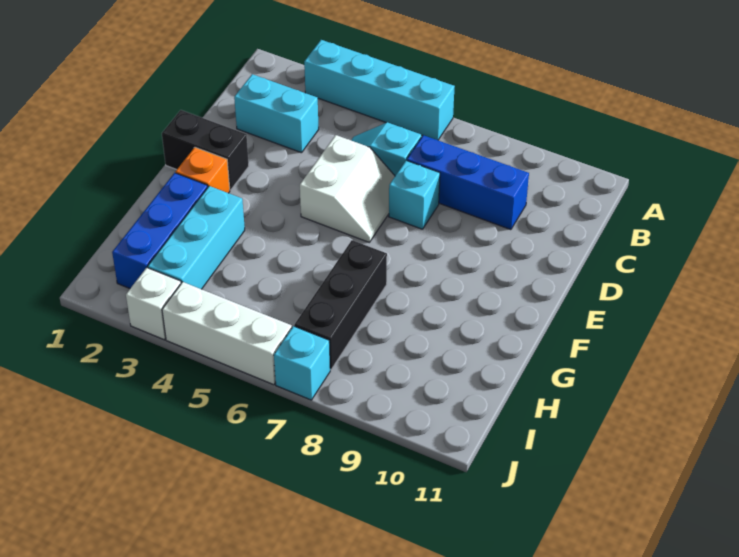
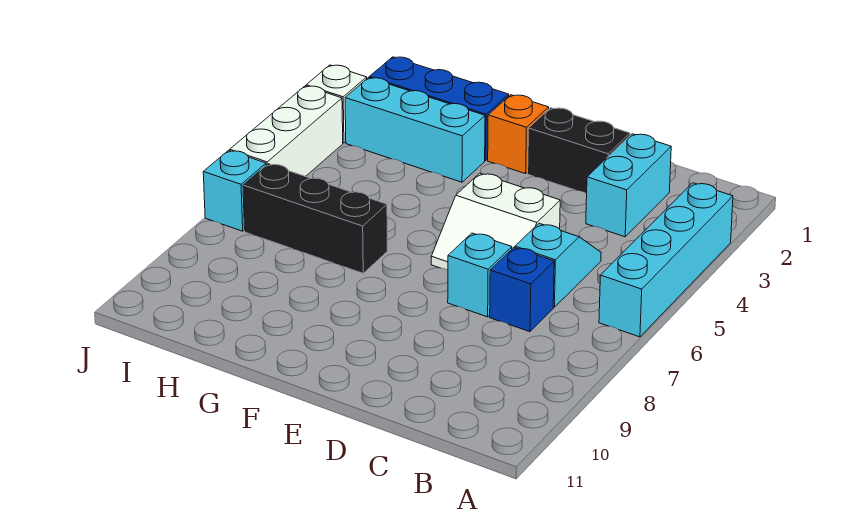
blue 1x3 brick [407,135,529,230] -> blue 1x1 brick [490,248,554,332]
black 1x2 brick [162,110,249,190] -> black 1x2 brick turned to [528,108,630,193]

